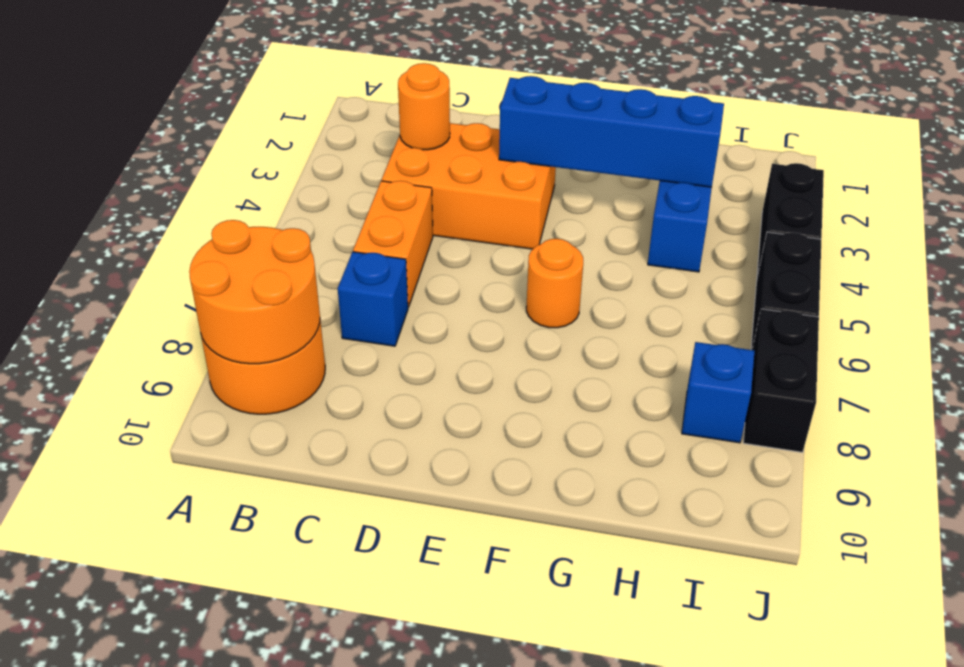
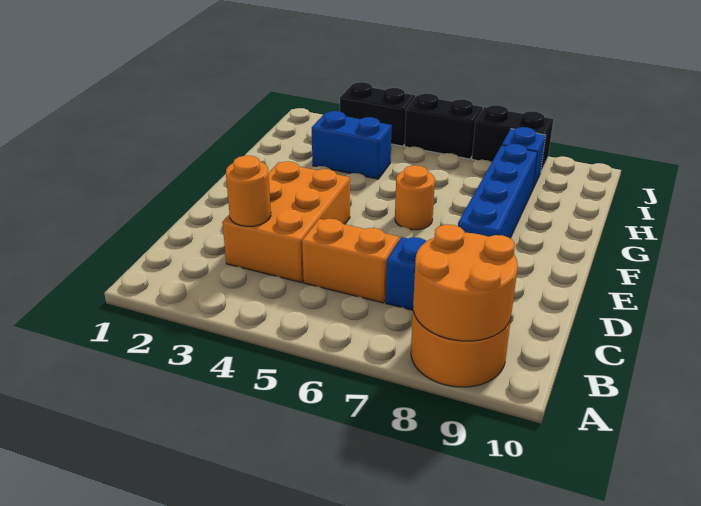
blue 1x4 brick [499,76,724,187] -> blue 1x4 brick moved to [458,144,537,238]

